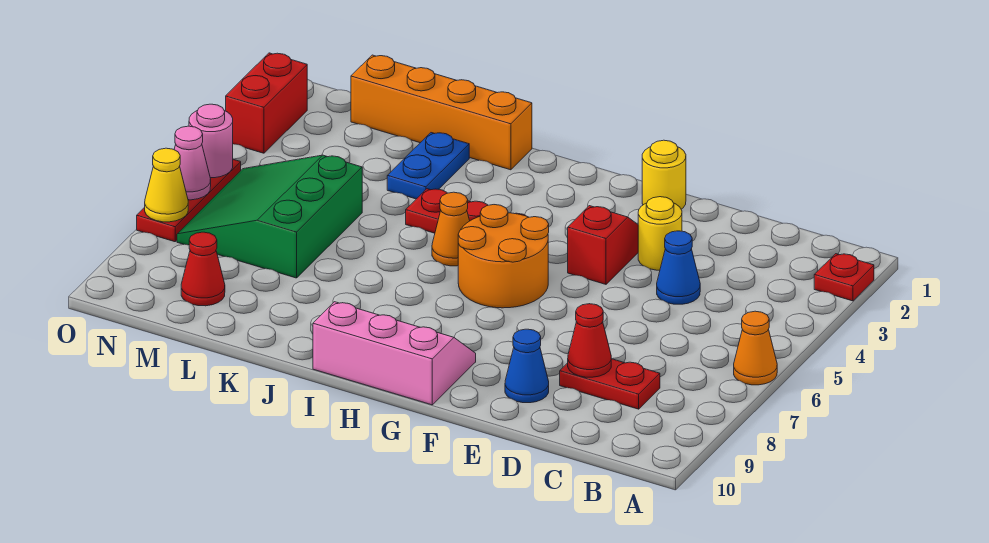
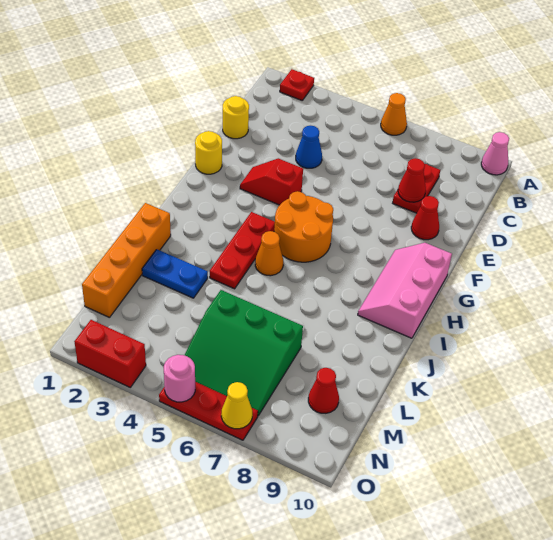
yellow 1x1 round brick [638,197,682,270] -> yellow 1x1 round brick moved to [223,96,249,139]
blue 1x1 cone [505,329,549,403] -> red 1x1 cone [411,196,439,240]
pink 1x1 cone [174,126,211,200] -> pink 1x1 cone moved to [481,132,509,175]

